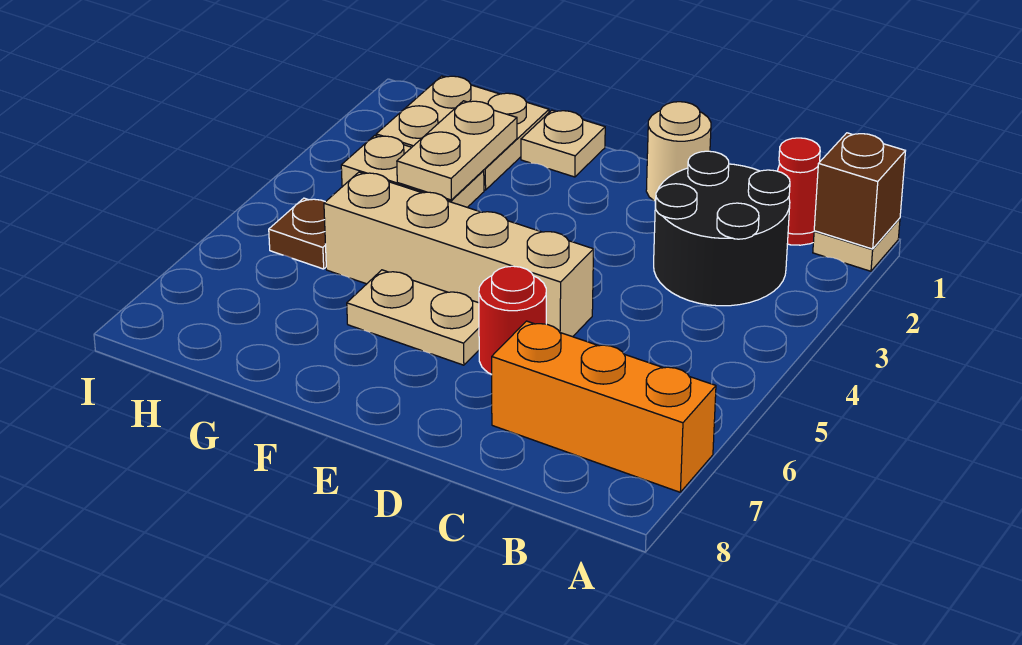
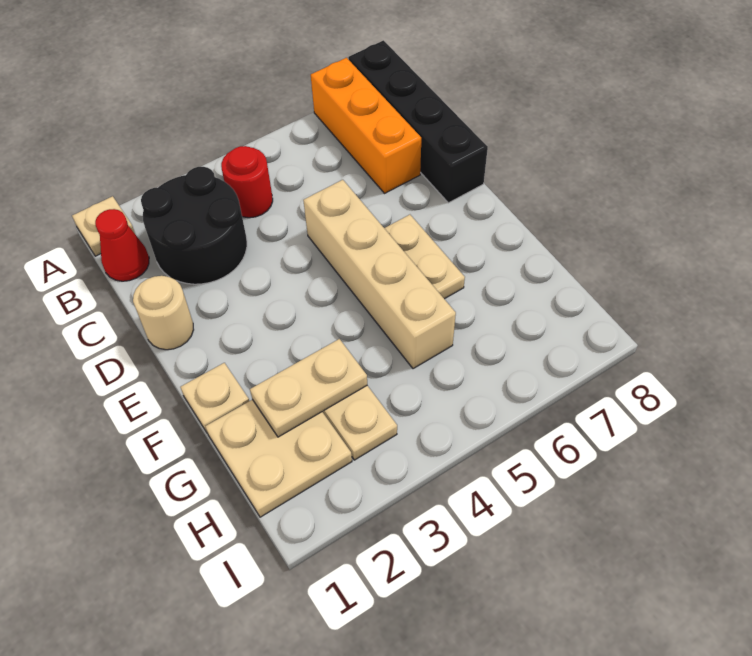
brown 1x1 brick [814,133,905,249] -> none
none -> black 1x4 brick [348,40,488,203]
red 1x1 round brick [479,266,546,374] -> red 1x1 round brick moved to [221,146,273,218]
brown 1x1 plate [269,198,326,269] -> none

